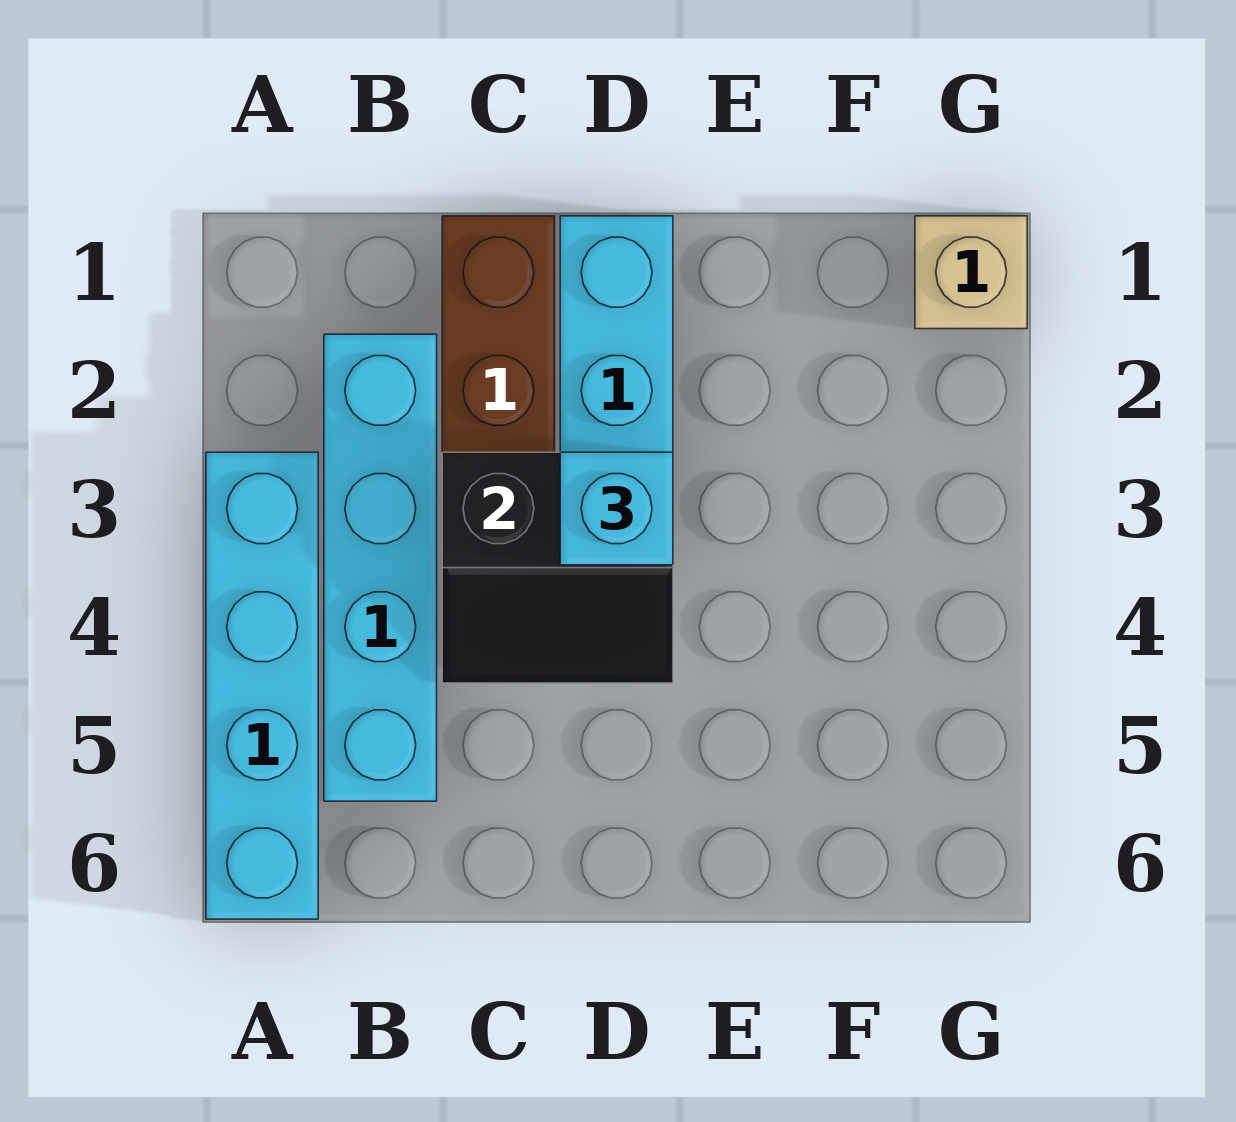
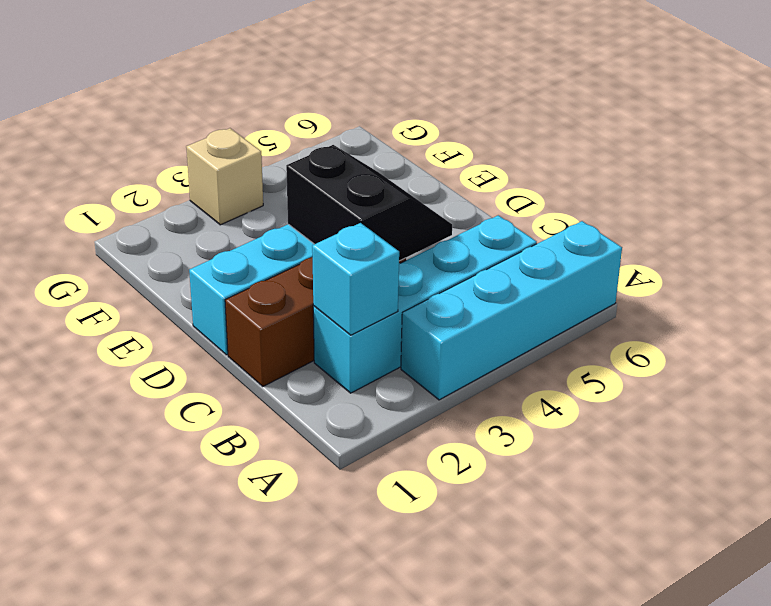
cyan 1x1 brick [560,452,673,565] -> cyan 1x1 brick moved to [312,223,399,335]
tan 1x1 brick [915,216,1027,329] -> tan 1x1 brick moved to [186,128,263,225]

